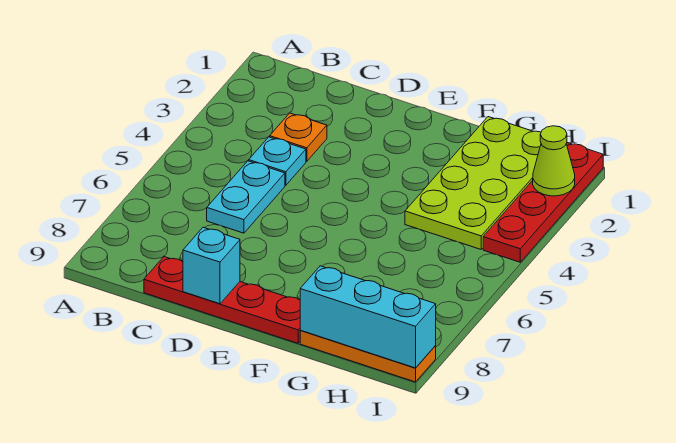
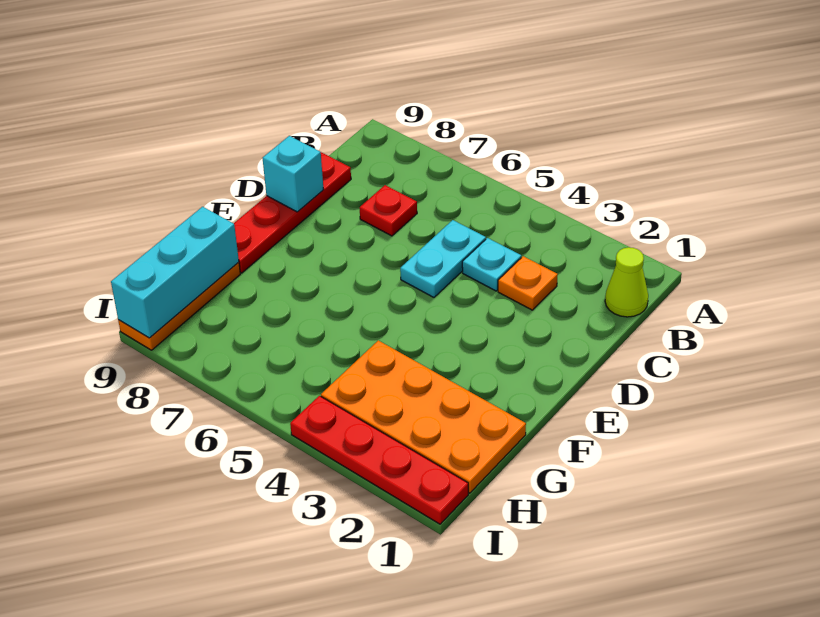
cyan 1x2 plate [207,161,285,233] -> cyan 1x2 plate turned to [400,220,486,297]
none -> red 1x1 plate [359,185,417,236]
lime 2x4 plate [405,117,541,249] -> orange 2x4 plate [321,340,526,493]
lime 1x1 cone [533,126,575,196] -> lime 1x1 cone moved to [605,247,648,317]

